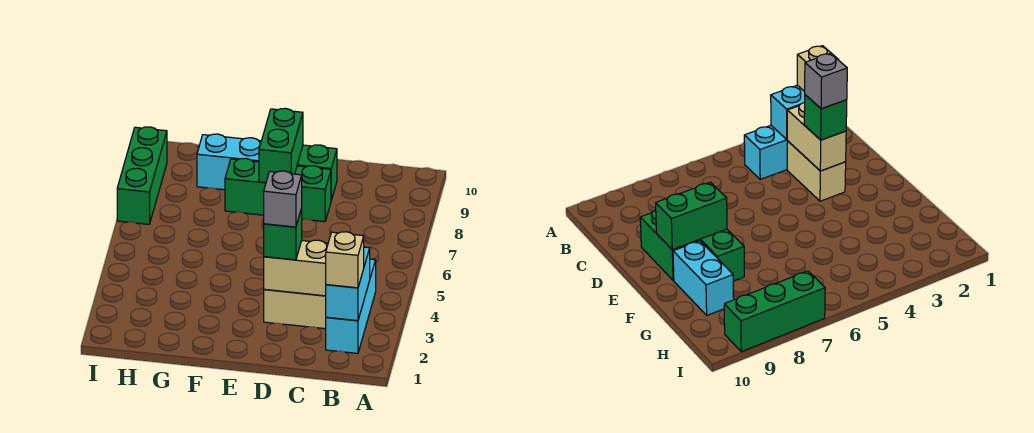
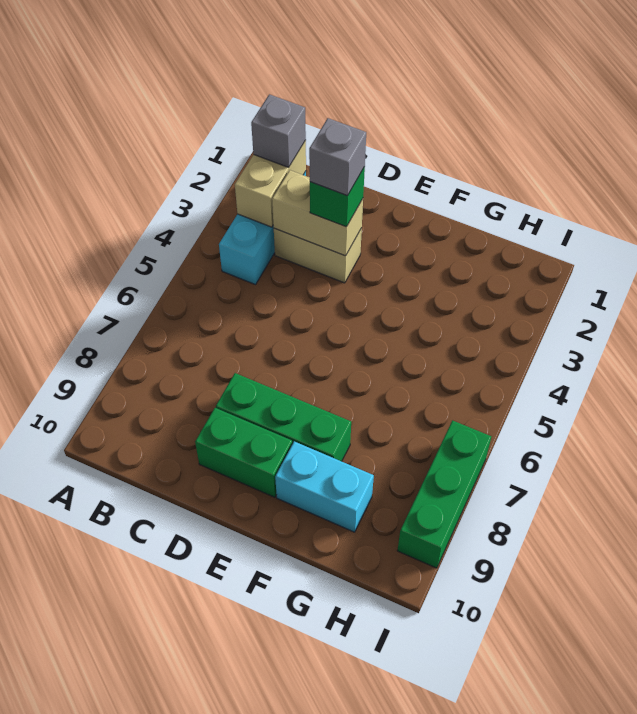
cyan 1x2 brick [326,247,370,321] -> tan 1x2 brick [235,140,306,227]
tan 1x1 brick [326,232,364,288] -> grey 1x1 brick [251,94,306,167]
green 1x2 brick [259,108,303,183] -> none

